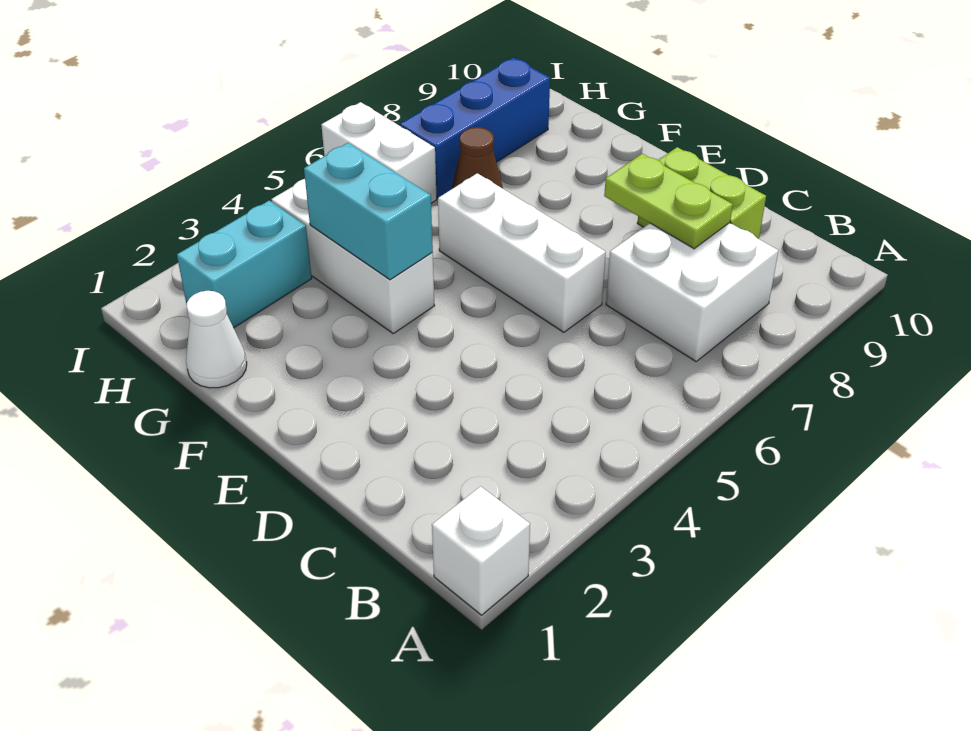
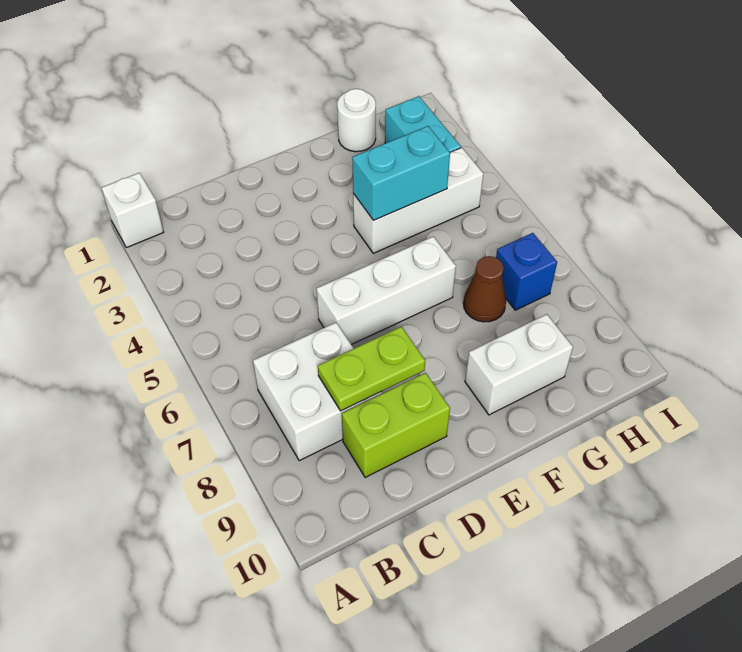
white 1x1 cone [186,291,247,388] -> white 1x1 round brick [337,89,376,152]
white 1x2 brick [321,102,437,203] -> white 1x2 brick moved to [465,314,573,415]
blue 1x3 brick [400,58,550,198] -> blue 1x1 brick [496,233,557,310]

